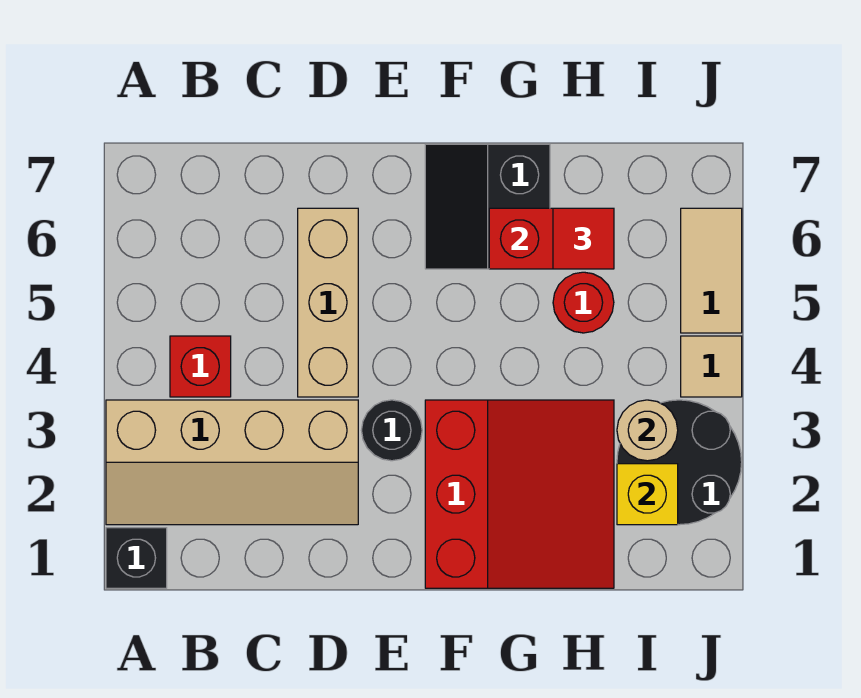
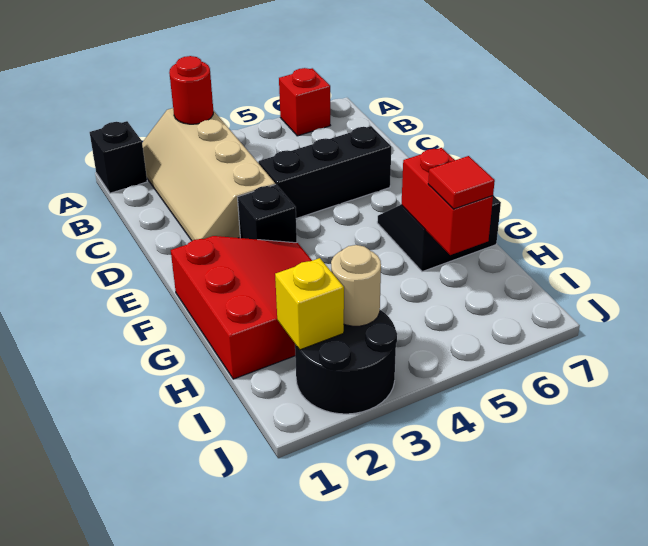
red 1x1 brick [170,336,231,397] -> red 1x1 brick moved to [279,68,330,136]
tan 1x3 brick [298,208,358,397] -> black 1x3 brick [259,126,391,219]
black 1x1 round brick [361,400,422,461] -> black 1x1 brick [238,184,297,243]
red 3x3 slope [425,400,614,588] -> red 3x3 slope turned to [171,236,312,379]
red 1x1 round brick [553,272,614,333] -> red 1x1 round brick moved to [169,56,213,124]
tan 1x1 tile [681,336,742,397] -> none
tan 1x2 tile [681,208,742,333] -> none

